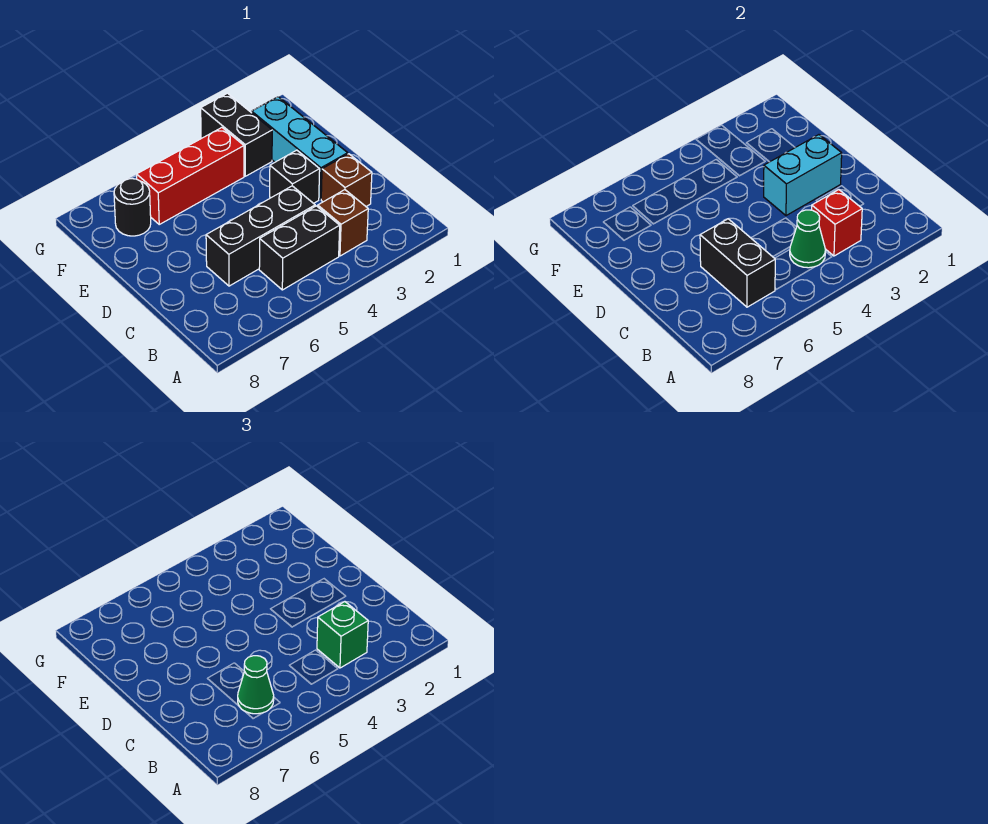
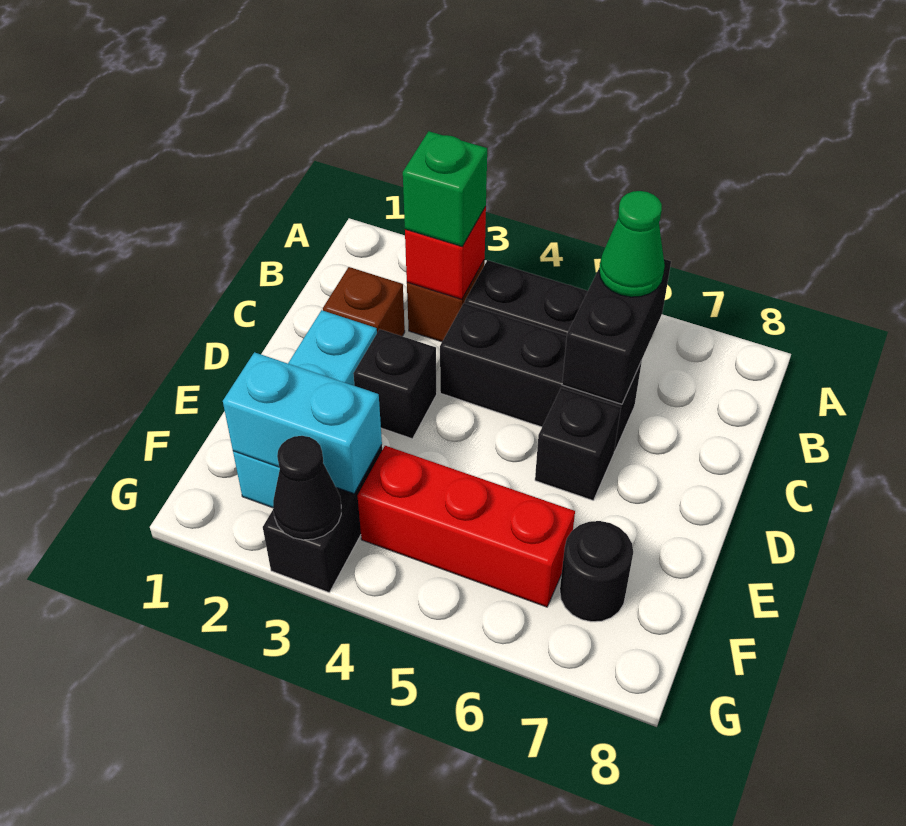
green 1x1 cone [790,210,825,268] -> none
cyan 1x2 brick [764,135,842,216] -> cyan 1x2 brick moved to [223,352,382,494]
none -> black 1x1 brick [535,388,621,500]
none -> black 1x1 cone [273,436,341,540]

